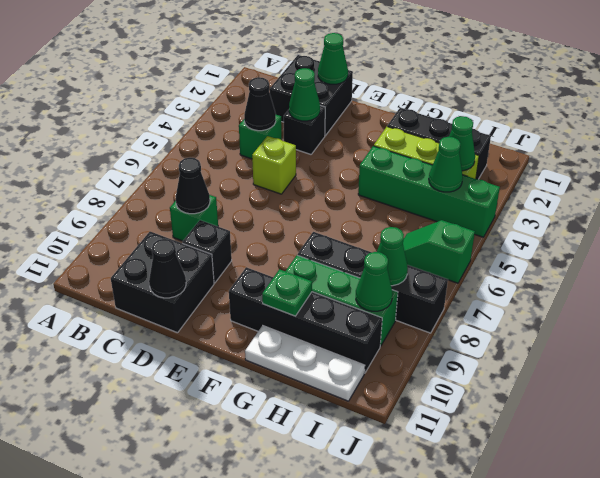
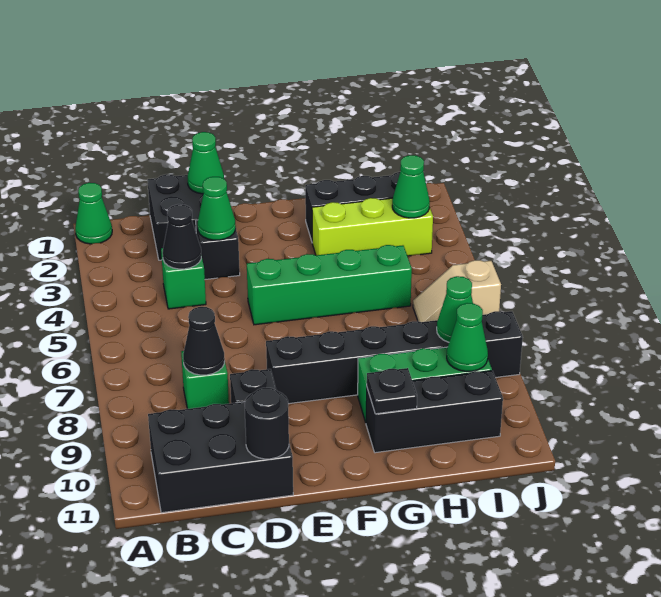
black 2x2 brick [111,231,214,333] -> black 2x3 brick [148,402,293,513]
lime 1x1 brick [252,136,296,194] -> none
black 1x1 cone [149,239,186,298] -> black 1x1 round brick [245,388,289,459]
black 1x4 brick [229,267,382,373] -> black 1x3 brick [366,371,503,453]
green 1x4 brick [358,146,500,237] -> green 1x4 brick moved to [247,245,412,325]
black 1x4 brick [298,232,448,333] -> black 1x6 brick [266,311,523,404]
green 1x1 plate [262,269,312,316] -> black 1x1 plate [367,368,417,414]
white 1x3 plate [245,326,365,401] -> none
green 1x1 cone [429,137,463,192] -> green 1x1 cone moved to [75,183,112,244]
green 1x2 slope [403,220,475,283] -> tan 1x2 slope [413,260,501,322]

